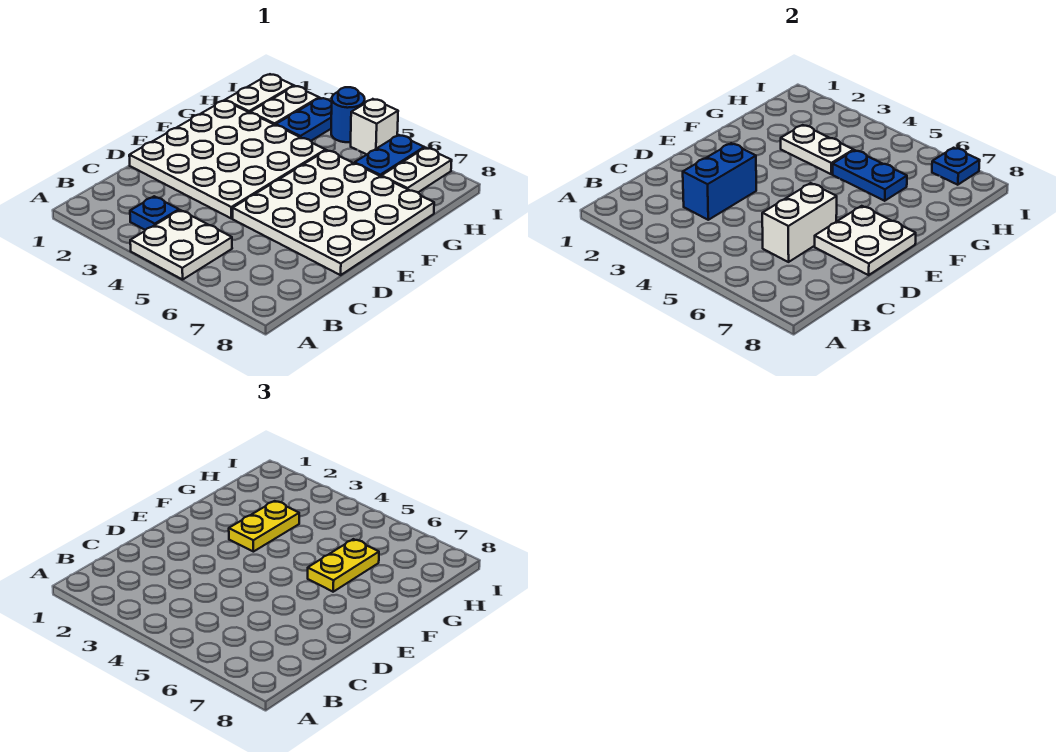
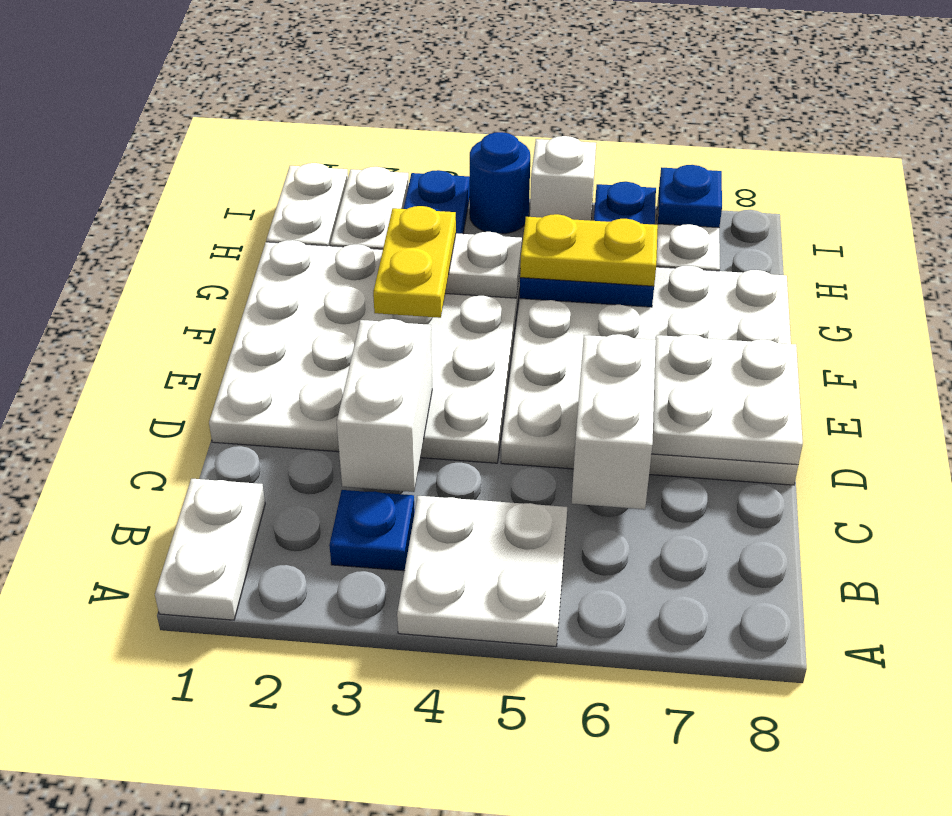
none -> white 1x2 plate [155,479,265,620]
blue 1x2 brick [683,143,756,220] -> white 1x2 brick [337,319,432,492]
yellow 1x2 plate [308,539,379,592] -> yellow 1x2 plate turned to [520,214,658,286]

